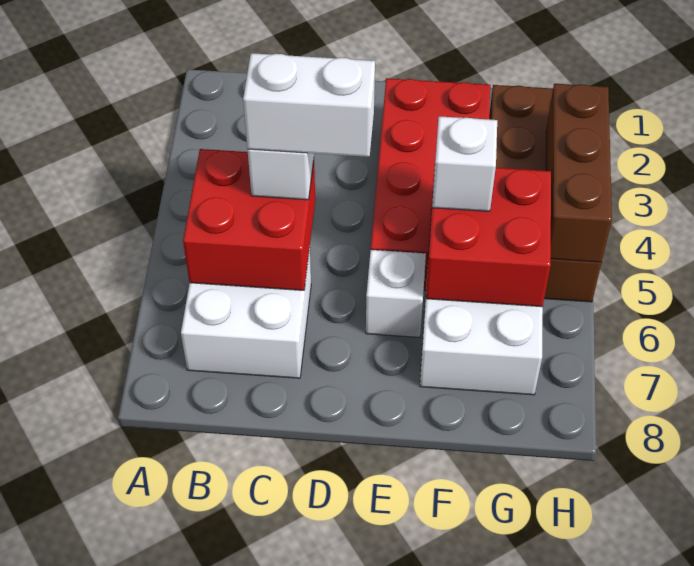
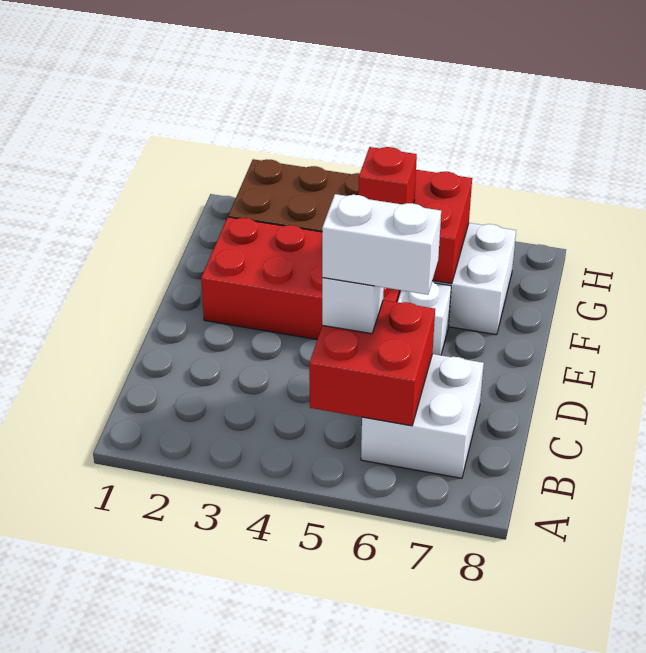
white 1x2 brick [243,53,375,157] -> white 1x2 brick turned to [322,194,441,295]
white 1x1 brick [432,116,497,211] -> red 1x1 brick [358,147,417,204]
brown 1x3 brick [546,84,612,262] -> none

